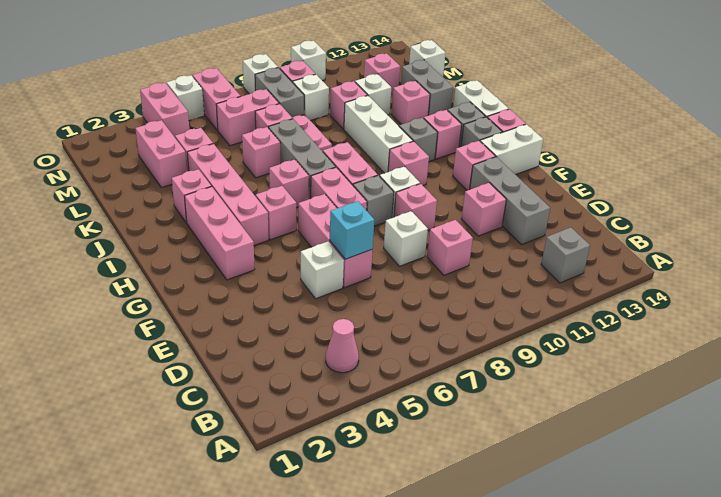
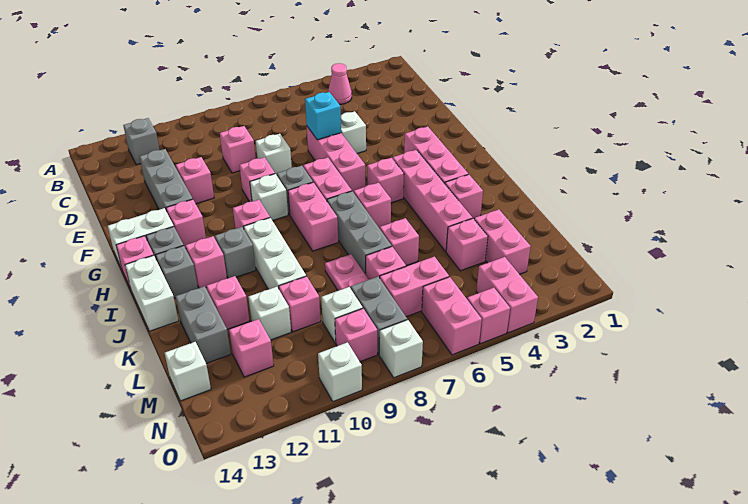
white 1x1 brick [167,75,204,121] -> pink 1x1 brick [467,288,510,344]

